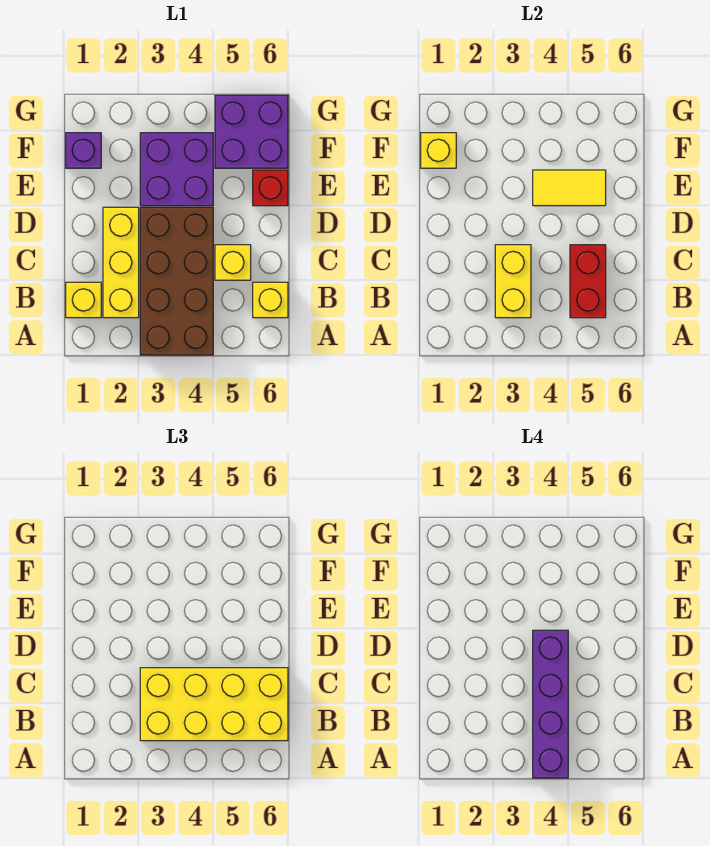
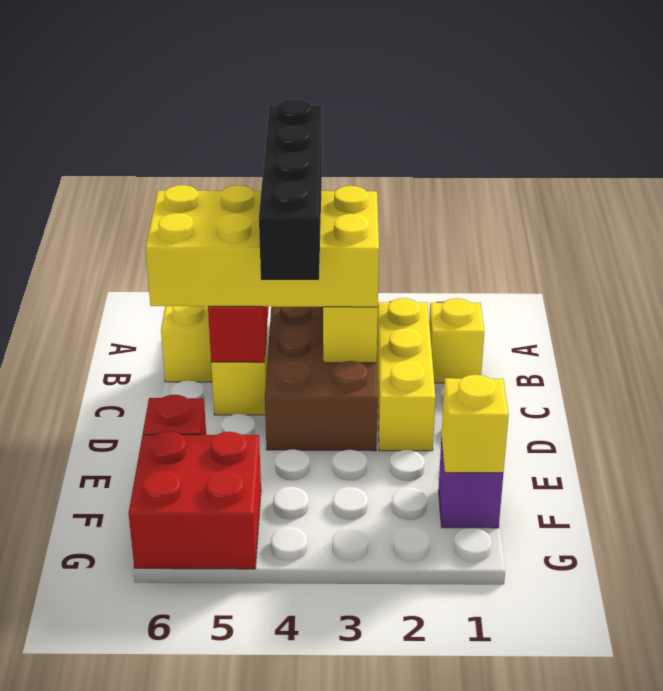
purple 1x4 brick [533,630,568,778] -> black 1x4 brick [259,99,322,280]
purple 2x2 brick [140,133,213,206] -> none
yellow 1x2 tile [533,170,606,206] -> none
purple 2x2 brick [215,95,288,168] -> red 2x2 brick [129,431,261,569]

